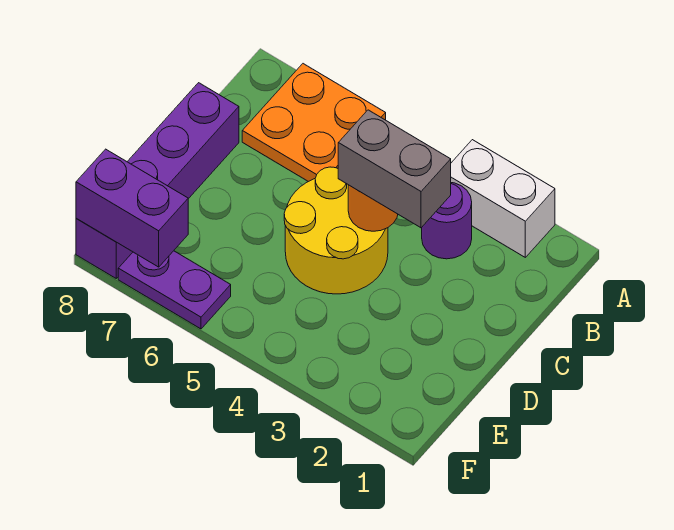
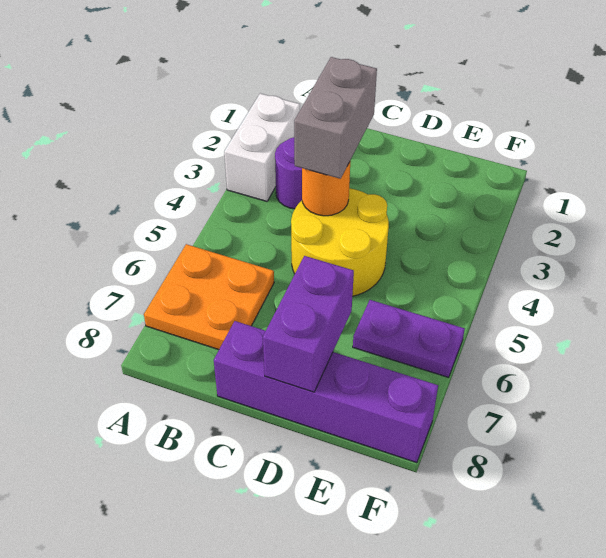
purple 1x2 plate [118,251,231,329] -> purple 1x2 plate turned to [353,300,465,377]
purple 1x2 brick [76,149,188,267] -> purple 1x2 brick moved to [263,256,354,392]

